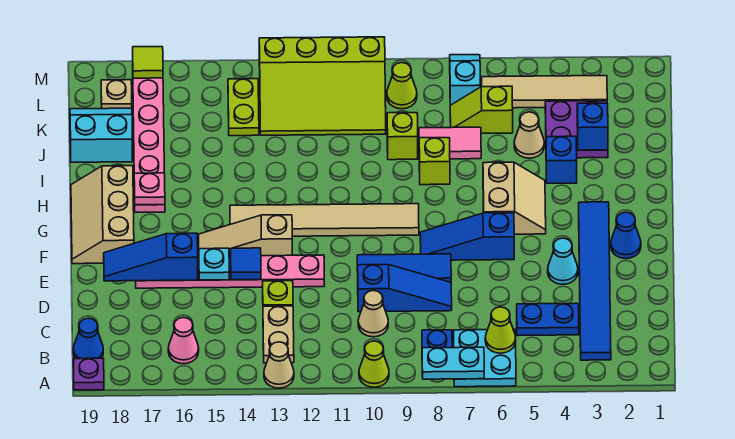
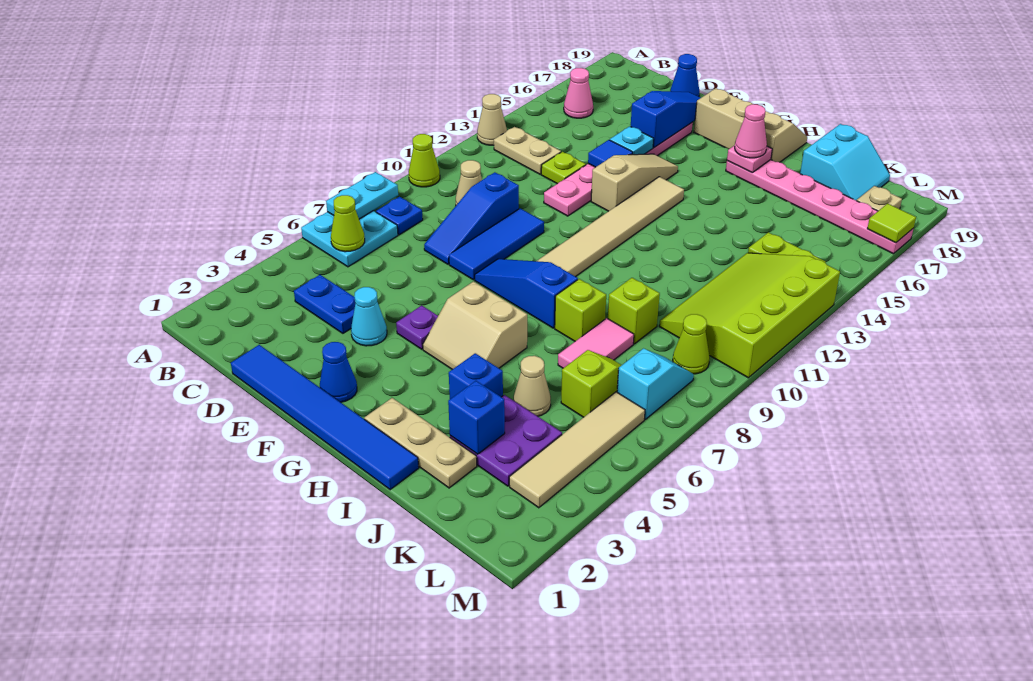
purple 1x1 plate [73,358,104,390] -> purple 1x1 plate moved to [396,305,438,349]
blue 1x6 tile [579,202,611,360] -> blue 1x6 tile moved to [231,345,419,490]
blue 1x1 cone [73,318,103,359] -> blue 1x1 cone moved to [670,54,700,97]
blue 1x2 plate [517,303,579,336] -> blue 1x2 plate turned to [294,275,355,333]
blue 1x3 slope [420,213,514,260] -> blue 1x3 slope turned to [475,259,578,328]
none -> tan 1x3 plate [364,398,477,488]
none -> pink 1x1 cone [735,104,767,158]
cyan 1x2 slope [450,55,480,105] -> cyan 1x2 slope turned to [617,349,694,419]

